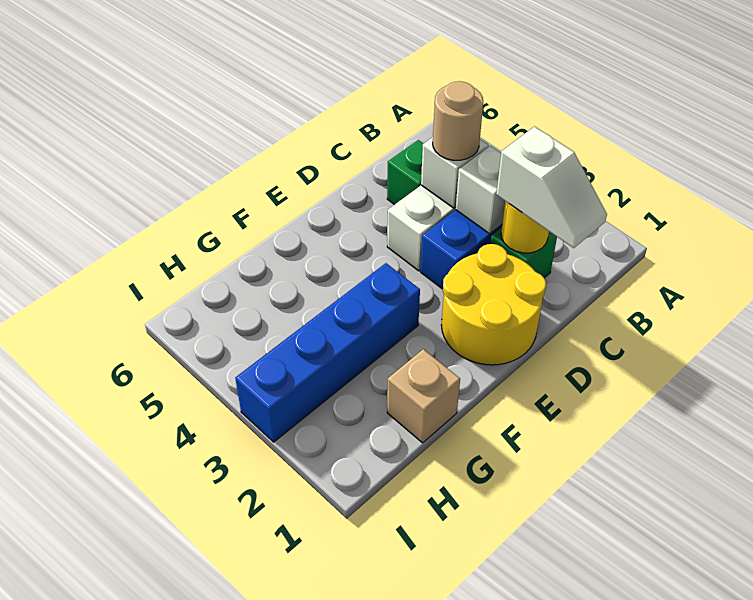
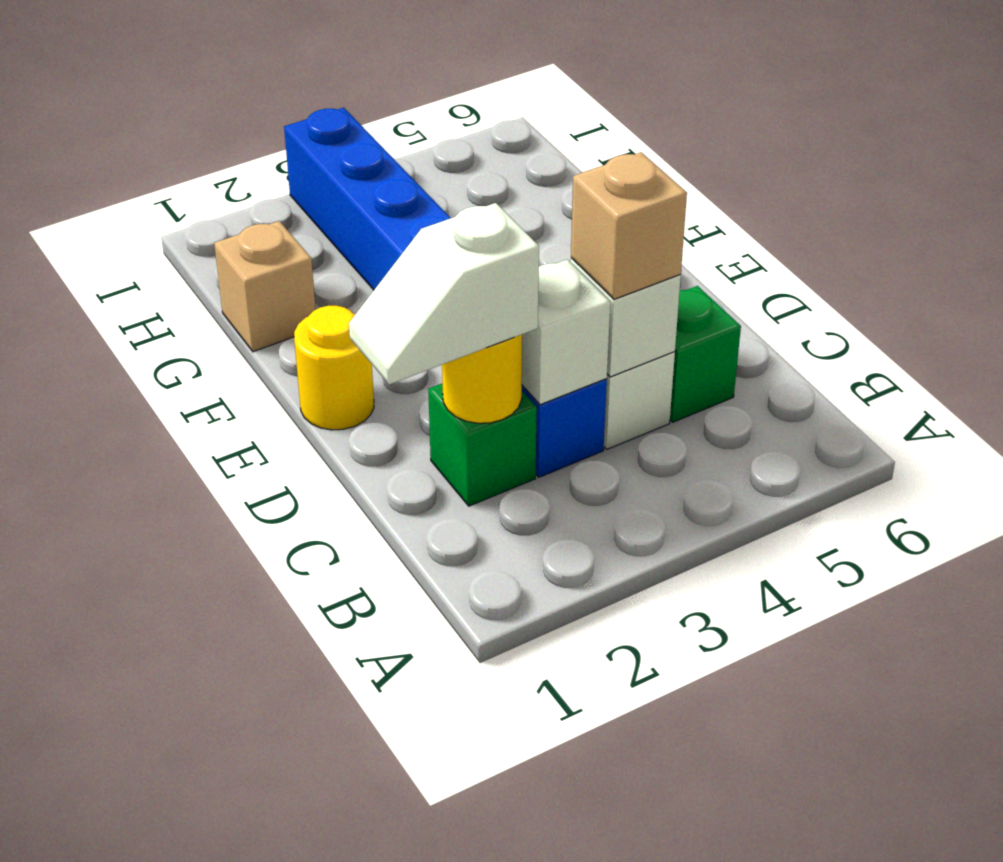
tan 1x1 round brick [433,81,483,160] -> tan 1x1 brick [571,152,687,299]
yellow 2x2 round brick [441,244,546,365] -> yellow 1x1 round brick [294,306,374,430]

